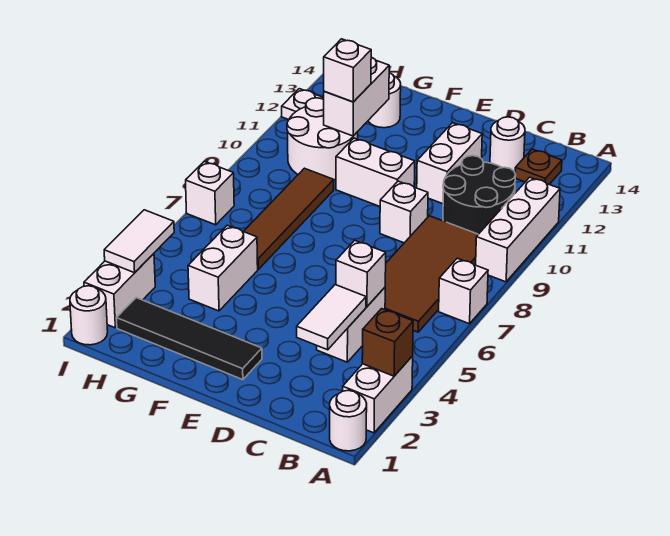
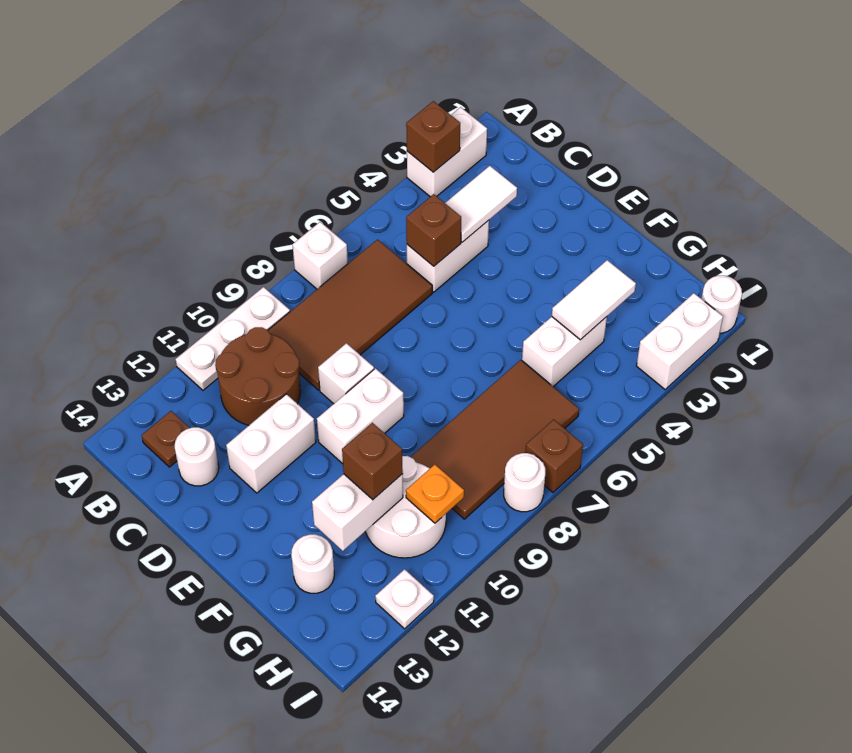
white 1x1 round brick [330,390,367,451] -> white 1x1 round brick moved to [504,453,545,512]
white 1x3 brick [476,177,560,282] -> white 1x3 plate [176,287,290,390]
black 2x2 round brick [443,156,516,234] -> brown 2x2 round brick [215,327,301,425]
white 1x1 brick [336,240,386,307] -> brown 1x1 brick [406,194,461,266]
black 1x4 tile [117,298,262,380] -> none
white 1x2 brick [336,138,415,206] -> white 1x2 brick turned to [317,368,404,464]
brown 1x4 tile [243,168,334,269] -> brown 2x4 tile [411,360,579,519]
white 1x1 brick [324,39,371,102] -> brown 1x1 brick [342,423,403,500]
none -> orange 1x1 plate [406,464,464,523]
white 1x2 tile [104,210,174,273] -> white 1x2 tile moved to [552,260,636,340]
white 1x1 brick [186,161,234,225] -> brown 1x1 brick [525,419,583,492]

